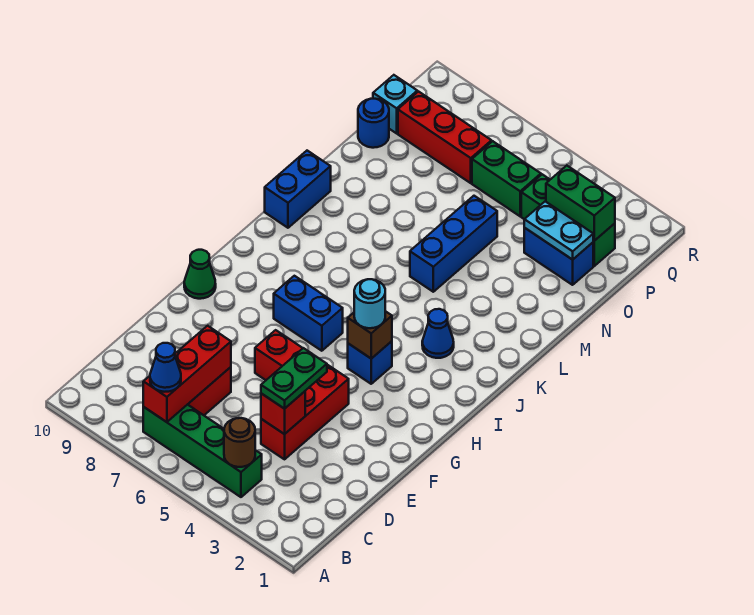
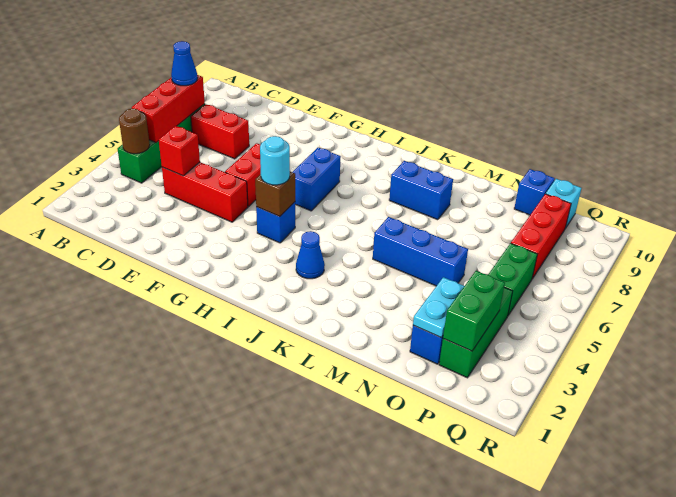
red 1x3 brick [143,326,231,422] -> red 1x3 brick turned to [132,75,205,142]
green 1x2 plate [261,348,327,409] -> none
green 1x1 cone [184,250,216,299] -> none
blue 1x2 brick [265,151,331,228] -> blue 1x2 brick moved to [389,161,453,220]
blue 1x1 round brick [358,99,389,148] -> blue 1x1 brick [514,169,555,215]

